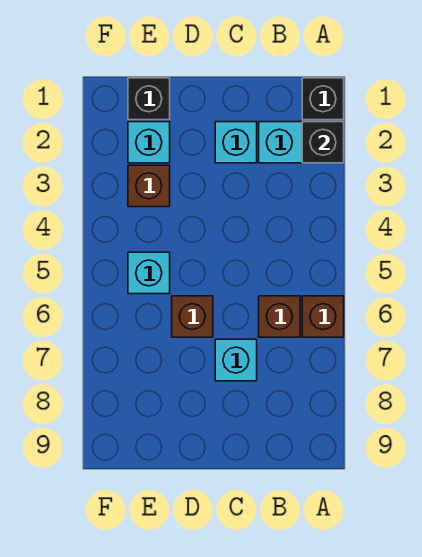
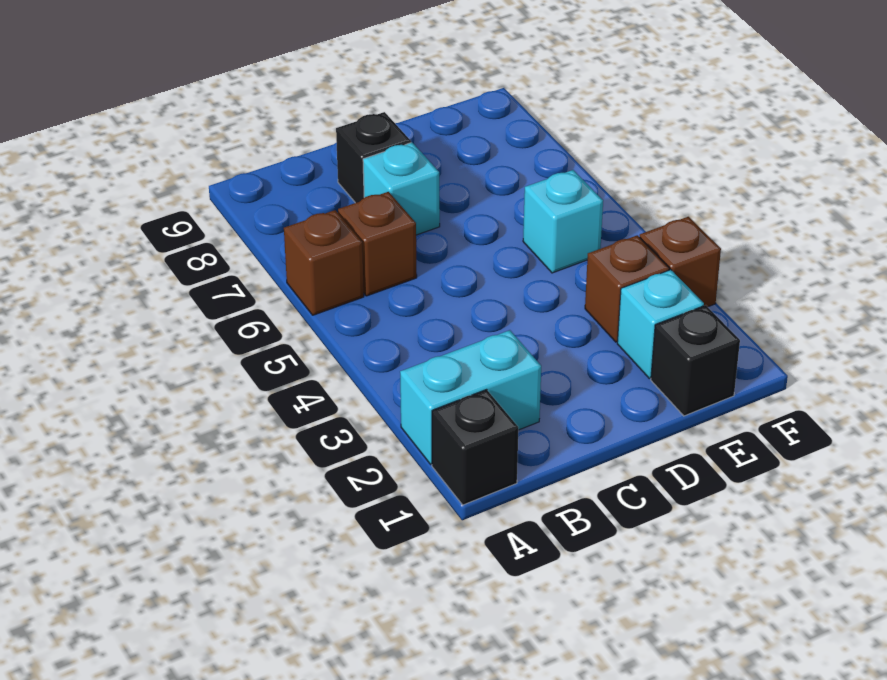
black 1x1 brick [302,122,344,163] -> black 1x1 brick moved to [336,112,411,203]
cyan 1x1 brick [215,122,257,163] -> none
brown 1x1 brick [172,296,213,337] -> brown 1x1 brick moved to [640,217,721,307]

